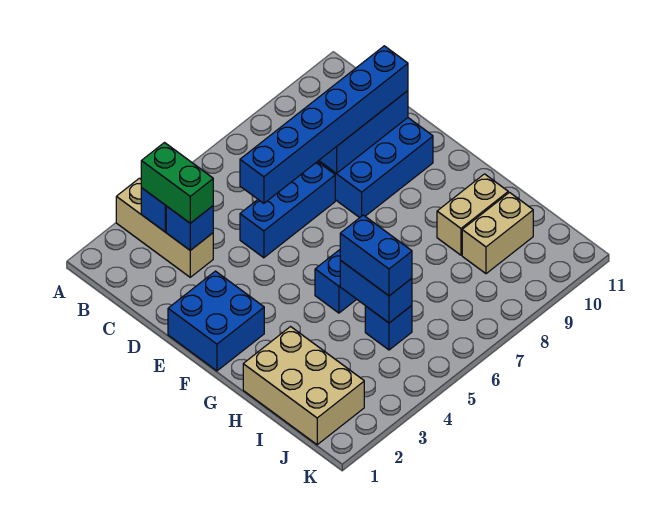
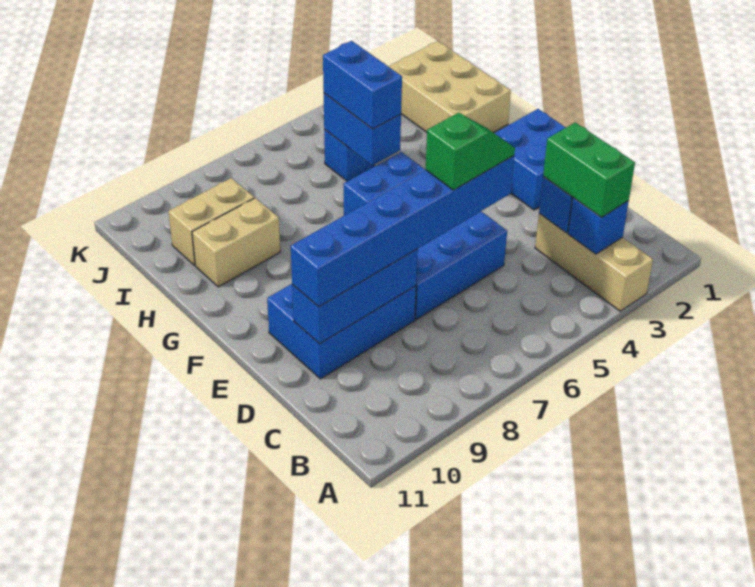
none -> green 1x2 slope [426,113,515,190]

